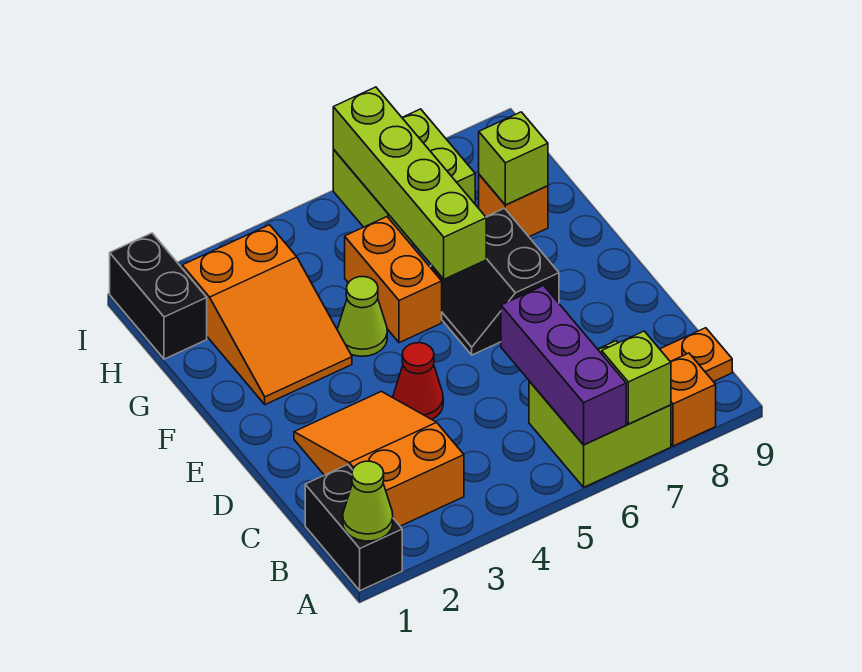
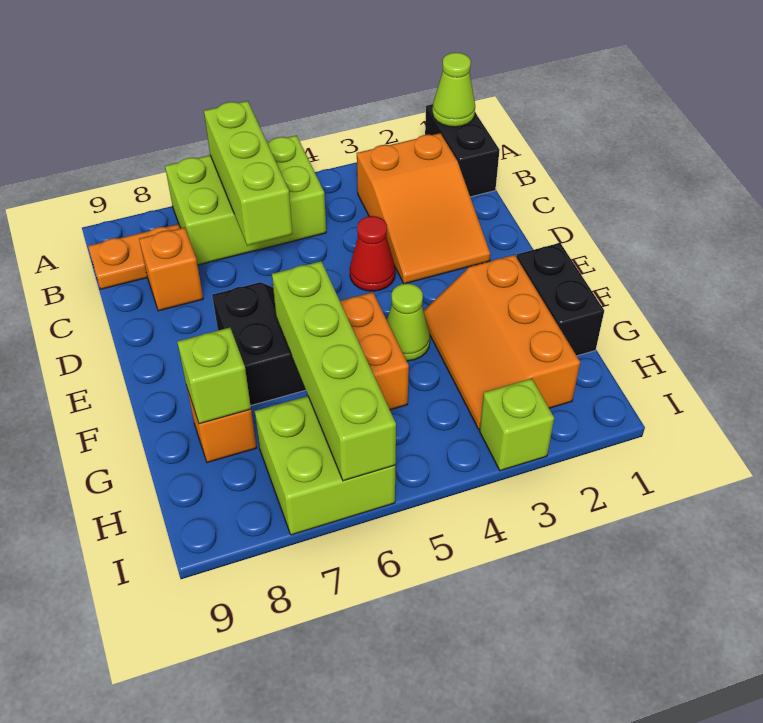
lime 2x2 brick [529,341,671,487] -> lime 2x3 brick [165,136,326,265]
purple 1x3 brick [501,286,626,445] -> lime 1x3 brick [204,101,293,246]
lime 1x1 brick [602,331,671,424] -> lime 1x1 brick moved to [480,379,554,471]
orange 1x1 brick [670,353,716,446] -> orange 1x1 brick moved to [139,227,203,311]
orange 2x3 slope [182,225,352,405] -> orange 2x3 slope turned to [424,255,580,429]
black 1x2 brick [110,233,207,359] -> black 1x2 brick moved to [517,243,604,356]

